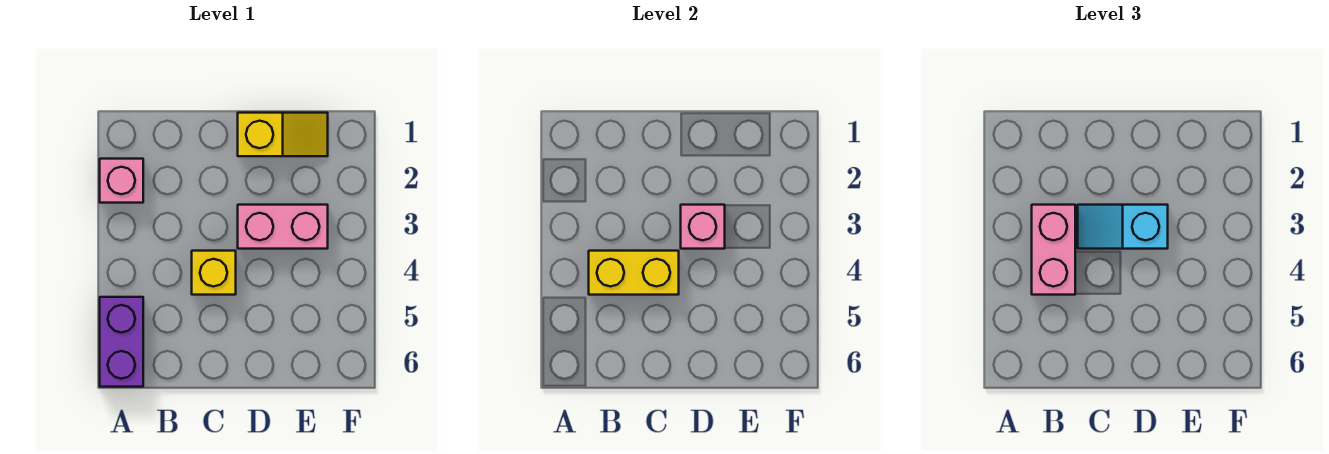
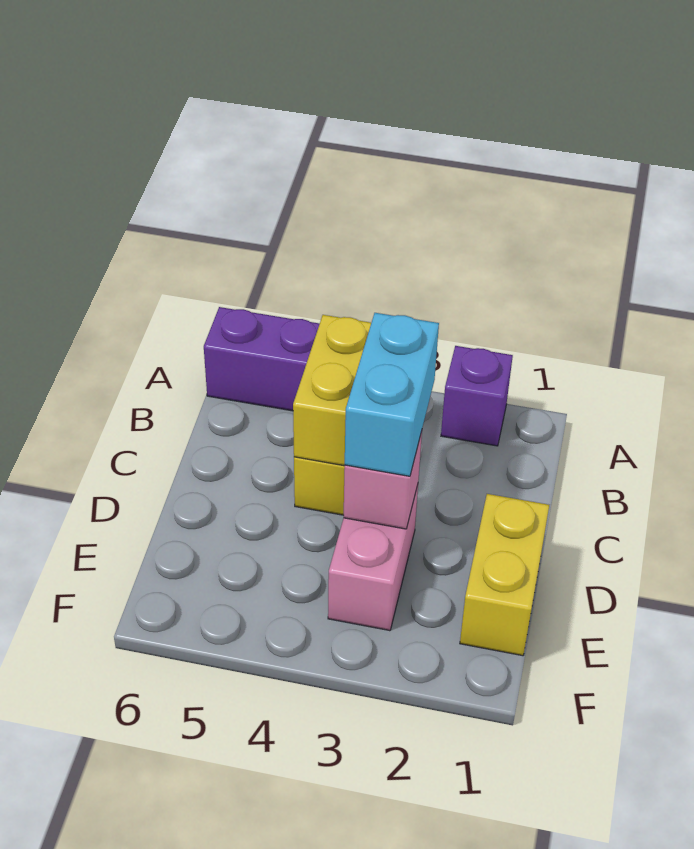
pink 1x1 brick [100,159,143,203] -> purple 1x1 brick [441,346,513,446]
pink 1x2 brick [1032,205,1075,295] -> none
cyan 1x2 slope [1078,205,1168,249] -> cyan 1x2 brick [345,313,439,476]
yellow 1x2 slope [238,113,328,156] -> yellow 1x2 brick [460,494,549,656]

